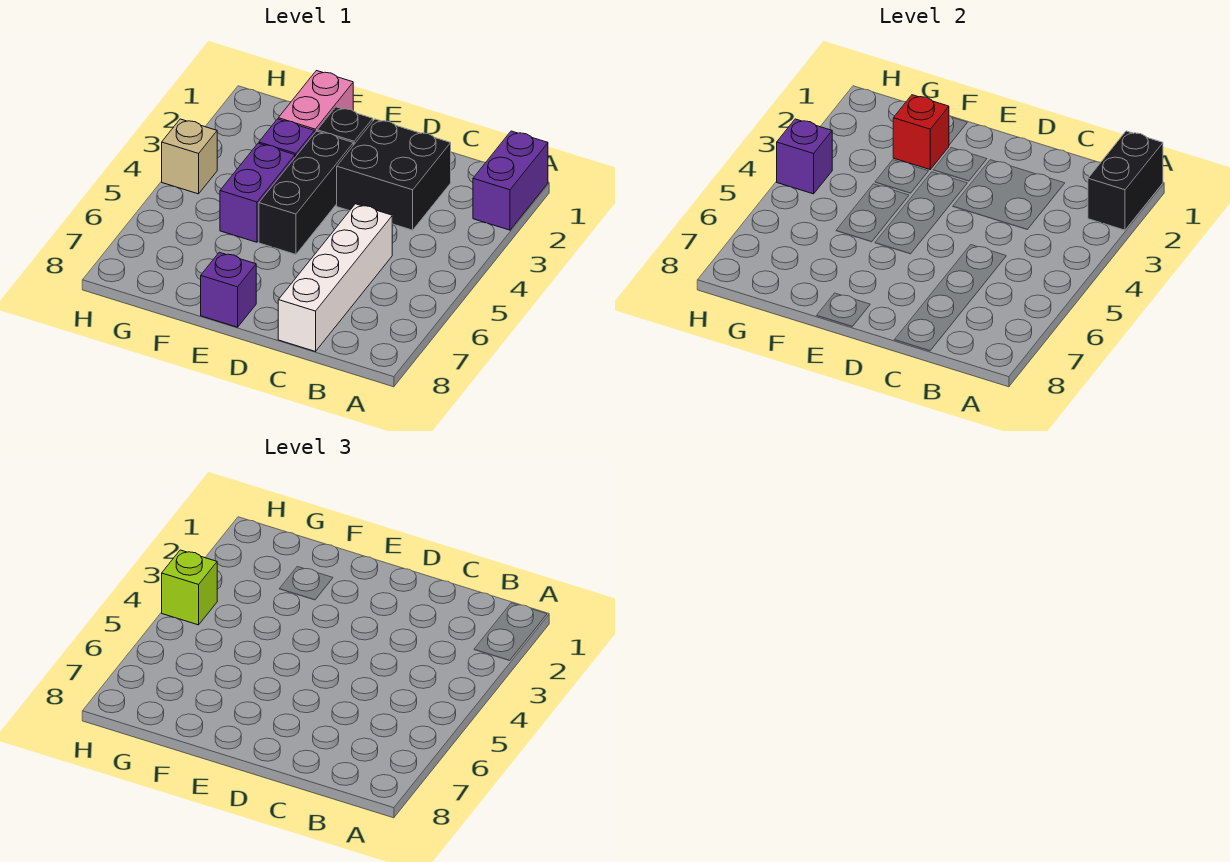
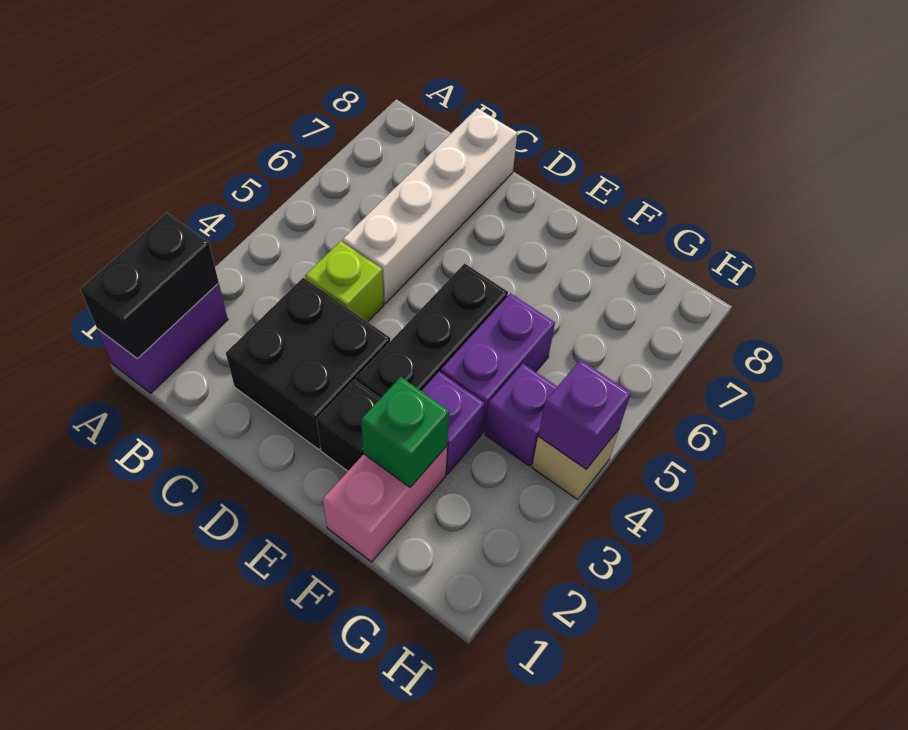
purple 1x1 brick [201,252,256,327] -> purple 1x1 brick moved to [485,364,557,466]
red 1x1 brick [893,95,949,169] -> green 1x1 brick [361,377,449,487]
lime 1x1 brick [162,550,217,625] -> lime 1x1 brick moved to [305,241,384,322]

